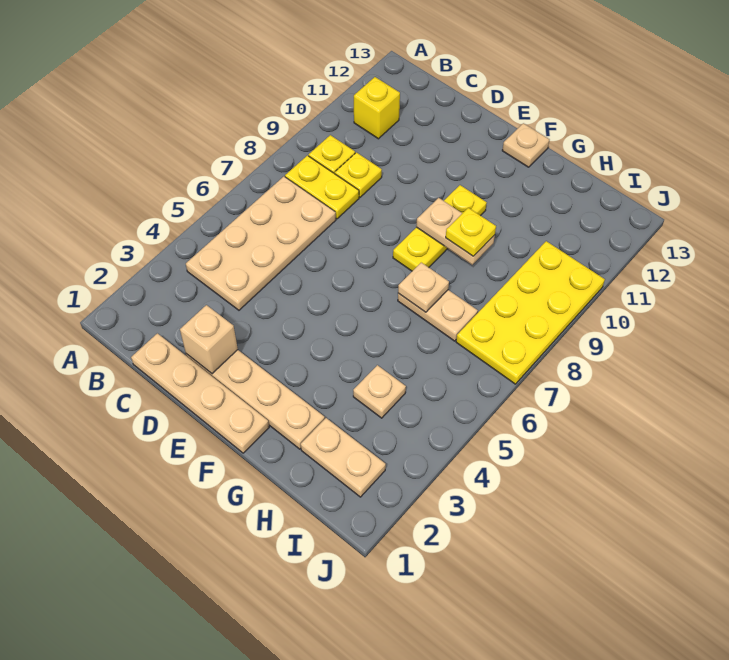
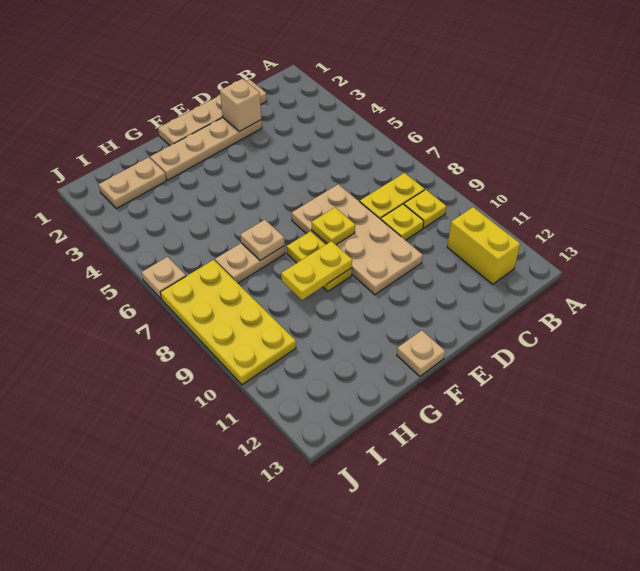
tan 2x4 plate [186,177,336,310] -> tan 2x4 plate moved to [292,184,423,295]
yellow 1x1 brick [354,77,400,139] -> yellow 1x2 brick [447,207,520,284]
yellow 1x3 plate [393,185,487,271] -> yellow 1x2 plate [287,231,352,291]
tan 1x2 plate [416,198,495,265] -> yellow 1x2 plate [281,241,352,300]
yellow 1x1 plate [446,208,496,256] -> yellow 1x1 plate moved to [312,208,355,245]
tan 1x1 plate [353,365,406,418] -> tan 1x1 plate moved to [142,257,186,299]

